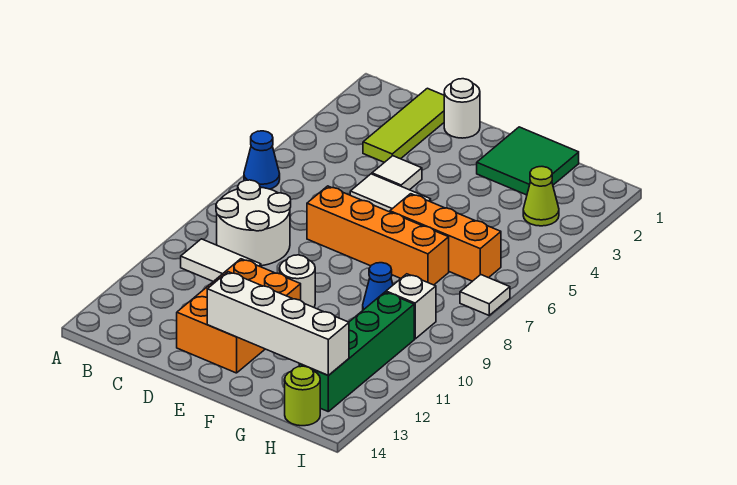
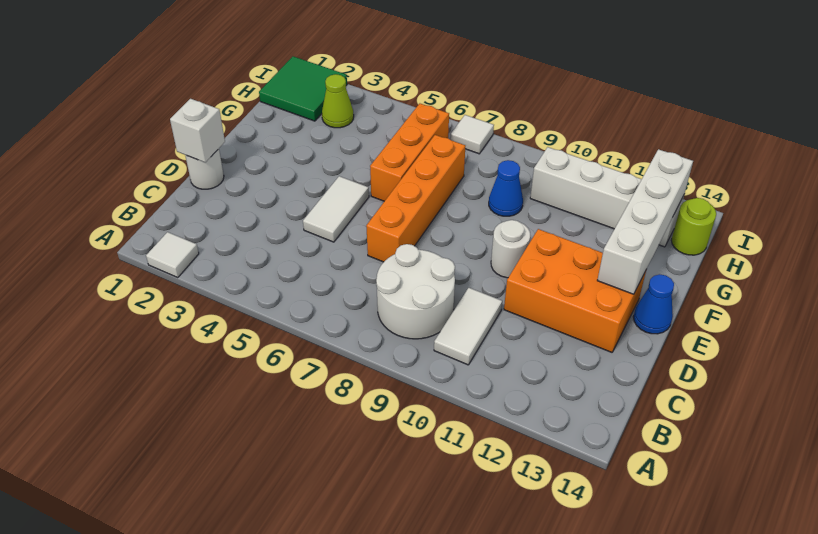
blue 1x1 cone [244,131,280,189] -> blue 1x1 cone moved to [633,274,674,334]
lime 1x3 tile [363,88,444,162] -> none
white 1x1 tile [372,156,422,190] -> white 1x1 tile moved to [146,232,199,278]
green 2x2 tile [477,127,579,195] -> green 2x2 tile moved to [259,56,347,121]
white 1x1 brick [386,274,436,339] -> white 1x1 brick moved to [170,99,225,162]
green 1x4 brick [299,292,414,411] -> white 1x4 brick [530,147,684,247]

